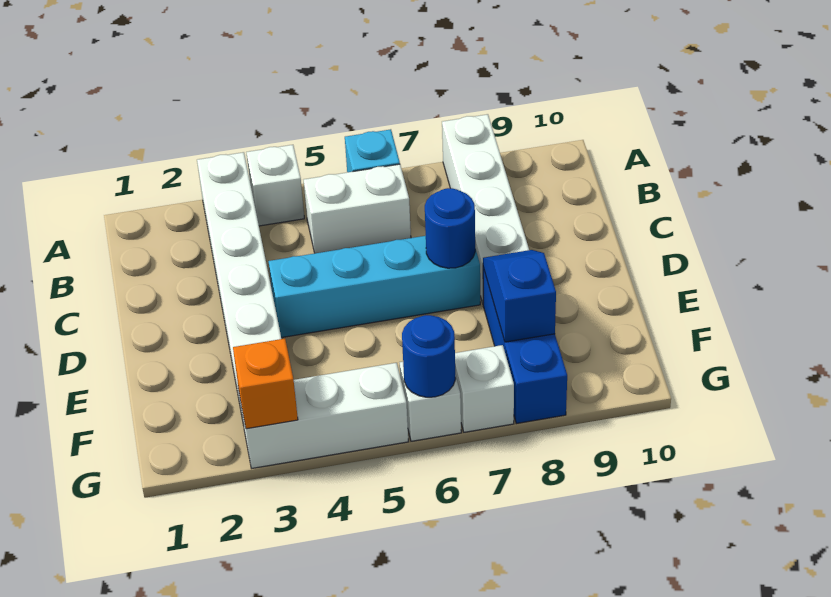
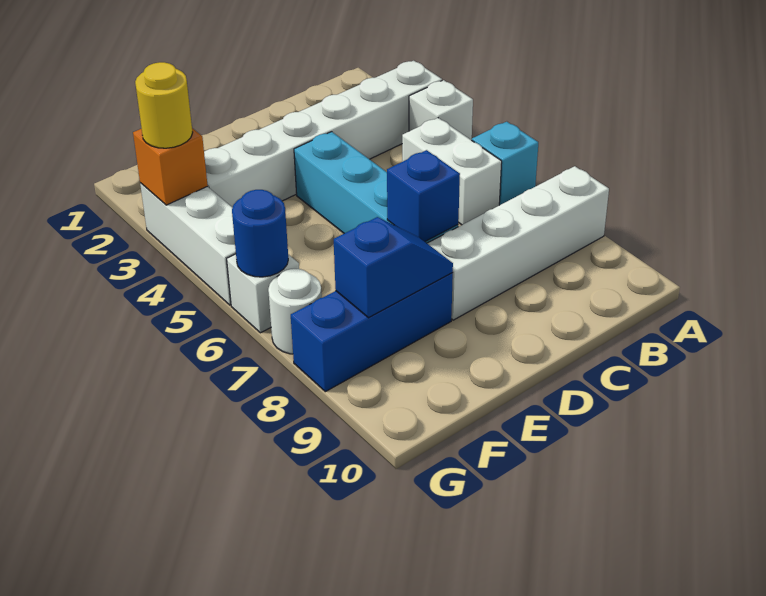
blue 1x1 round brick [425,188,475,268] -> blue 1x1 brick [387,150,460,242]
none -> yellow 1x1 round brick [135,62,193,148]
white 1x1 brick [455,345,514,432] -> white 1x1 round brick [268,269,322,354]

